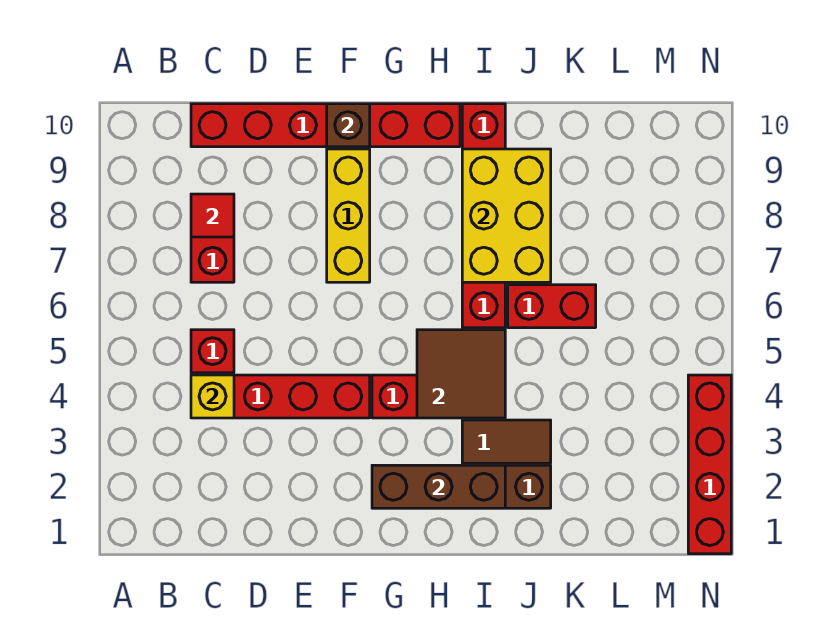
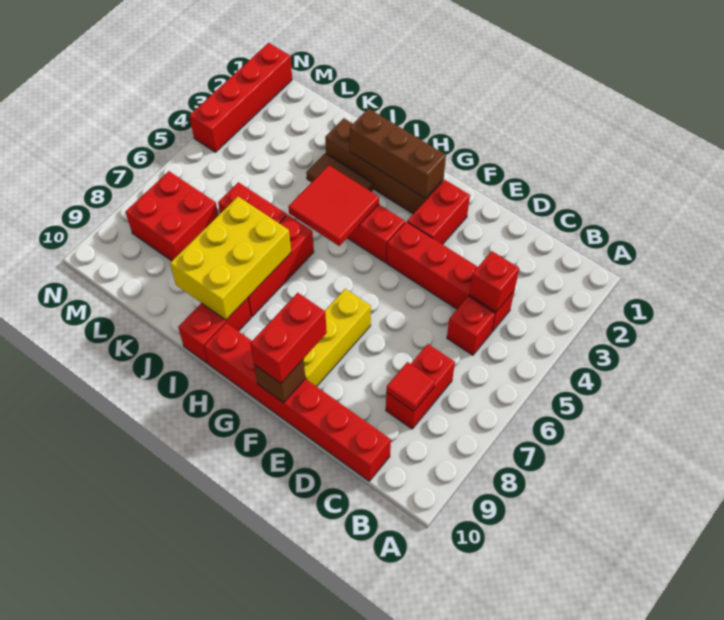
yellow 1x1 brick [191,375,234,418] -> red 1x1 brick [469,251,519,312]
none -> red 1x2 brick [407,180,470,245]
none -> red 1x2 brick [250,293,327,383]
brown 2x2 tile [417,330,505,418] -> red 2x2 tile [288,165,379,246]
none -> red 2x2 brick [125,171,218,261]

